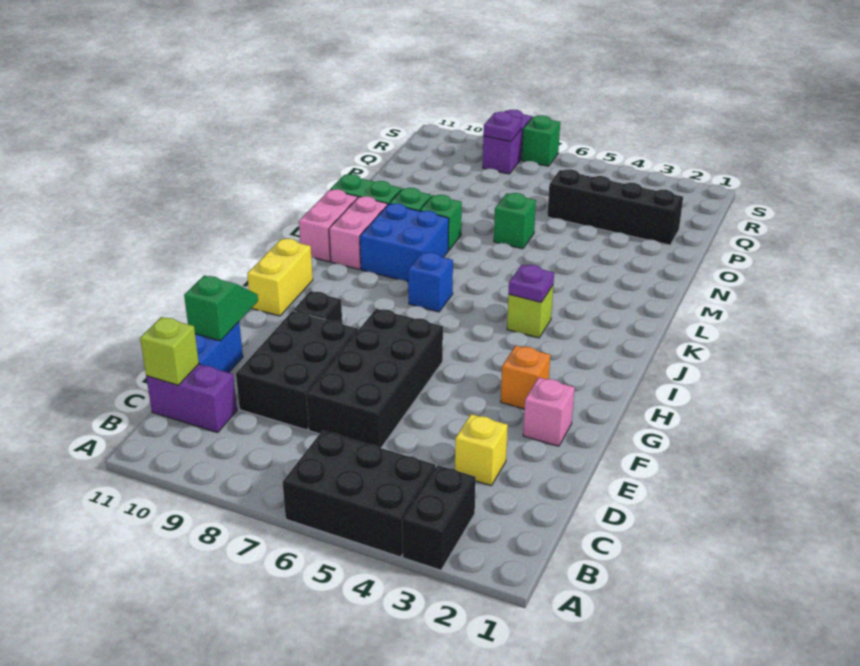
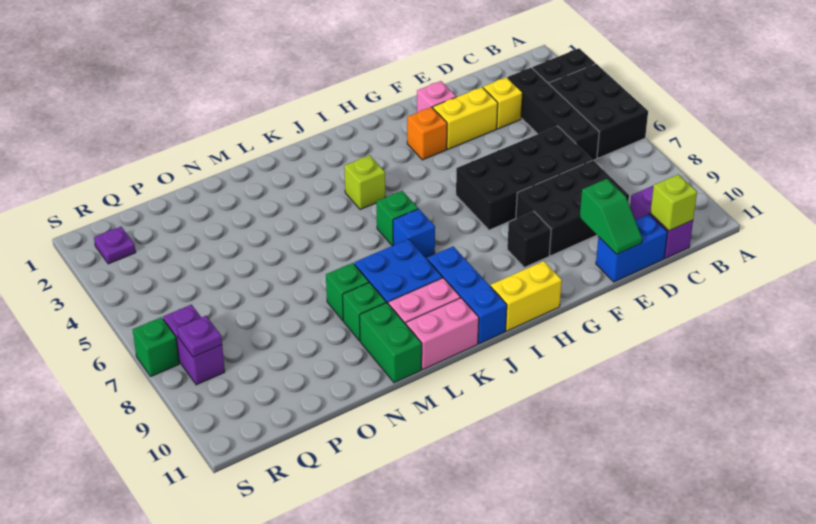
none -> yellow 1x2 brick [433,87,498,149]
green 1x2 slope [184,275,258,341] -> green 1x2 slope turned to [580,179,642,254]
purple 1x1 plate [508,265,554,302] -> purple 1x1 plate moved to [94,227,136,264]
none -> blue 1x3 brick [427,246,507,344]
green 1x1 brick [494,193,536,249] -> green 1x1 brick moved to [377,191,418,246]
black 1x4 brick [547,169,683,245] -> black 1x4 brick moved to [508,68,599,160]
purple 1x2 brick [483,110,532,174] -> purple 1x2 brick turned to [163,305,225,385]

